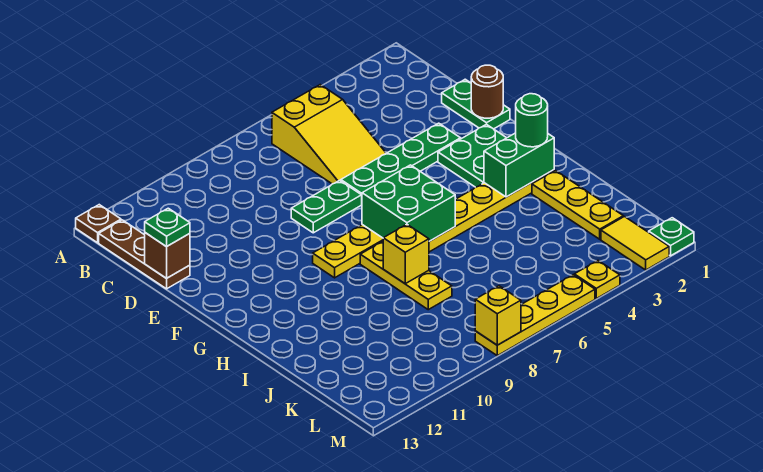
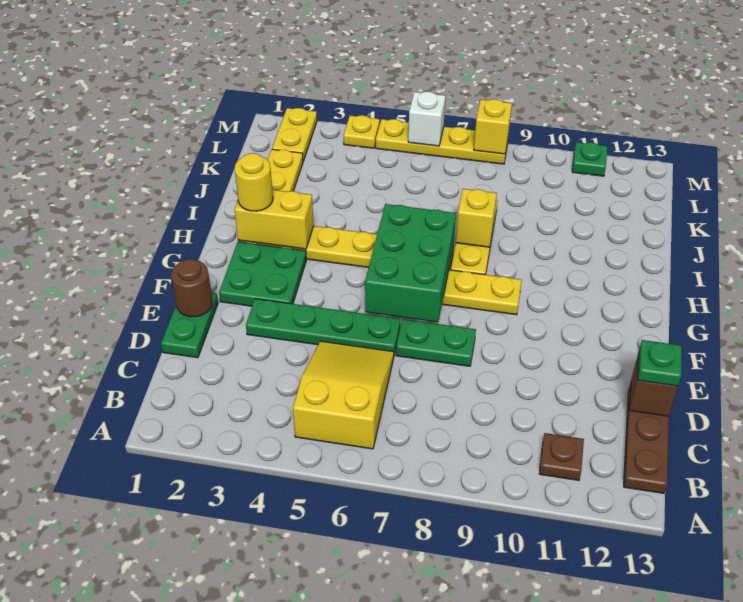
brown 1x1 plate [76,205,121,243] -> brown 1x1 plate moved to [539,433,584,480]
green 2x2 brick [362,165,455,241] -> green 2x3 brick [365,204,456,322]
green 1x2 brick [484,133,554,197] -> yellow 1x2 brick [234,190,314,249]
green 1x1 round brick [516,94,548,147] -> yellow 1x1 round brick [235,153,273,211]
yellow 1x2 tile [601,217,669,270] -> yellow 1x2 plate [272,108,317,161]
green 1x1 plate [649,218,694,256] -> green 1x1 plate moved to [572,142,608,176]
none -> white 1x1 brick [408,92,445,146]

